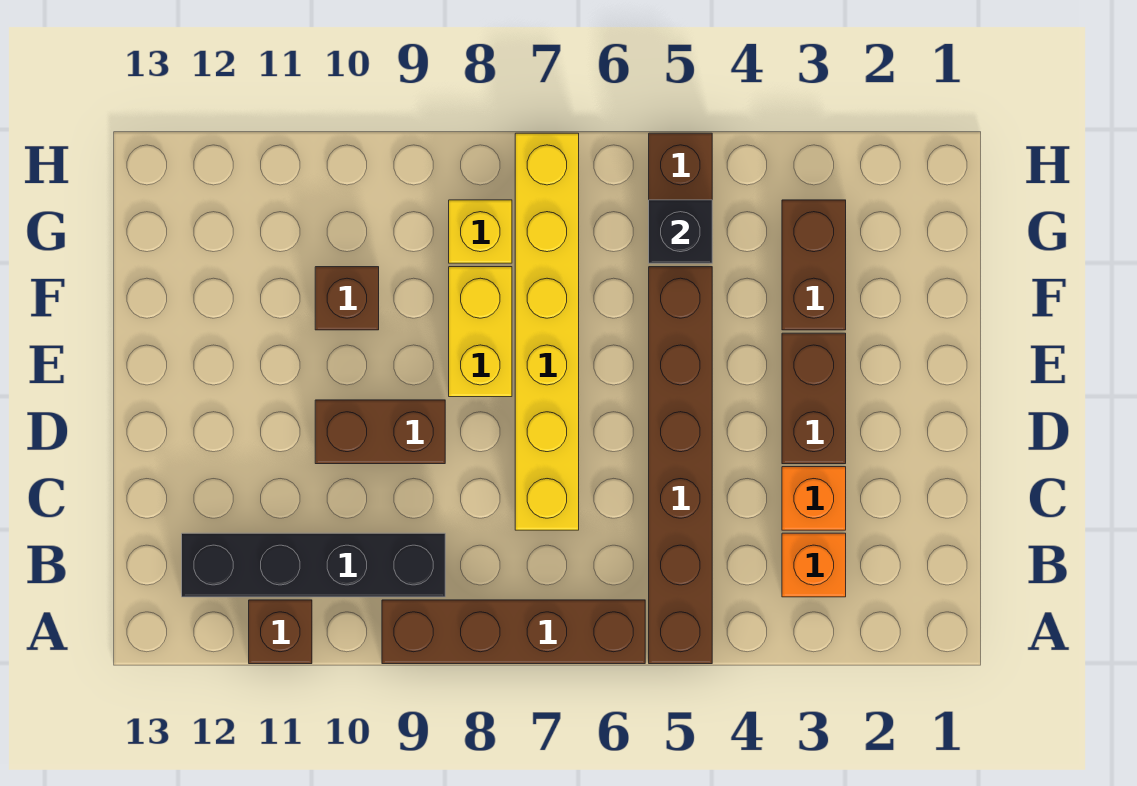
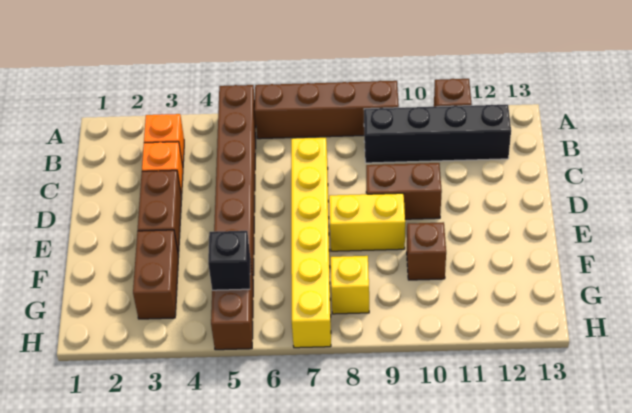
yellow 1x2 brick [449,267,512,397] -> yellow 1x2 brick turned to [329,193,405,251]

